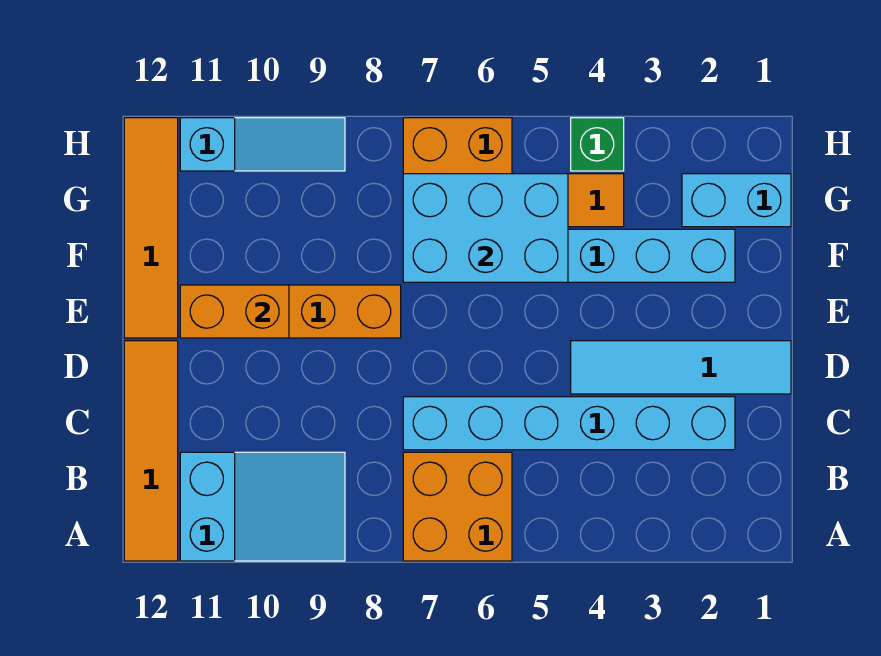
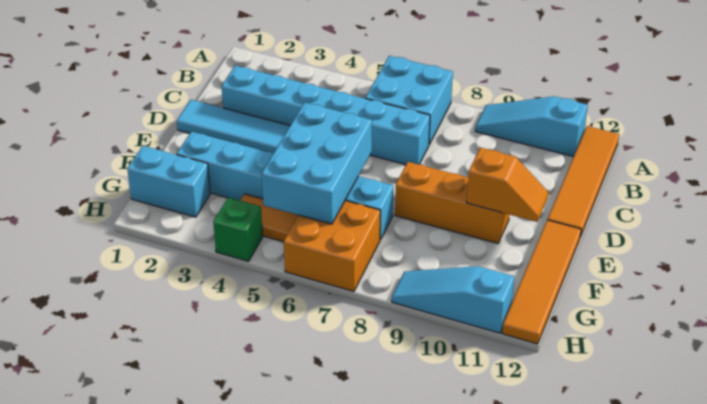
orange 2x2 brick [403,452,512,561] -> cyan 2x2 brick [365,56,453,144]
cyan 2x3 slope [180,452,345,561] -> cyan 1x3 slope [475,96,588,157]
orange 1x2 brick [180,285,289,338] -> orange 1x2 slope [467,148,548,222]
cyan 2x3 brick [403,174,568,282] -> cyan 2x3 brick turned to [262,102,372,224]

